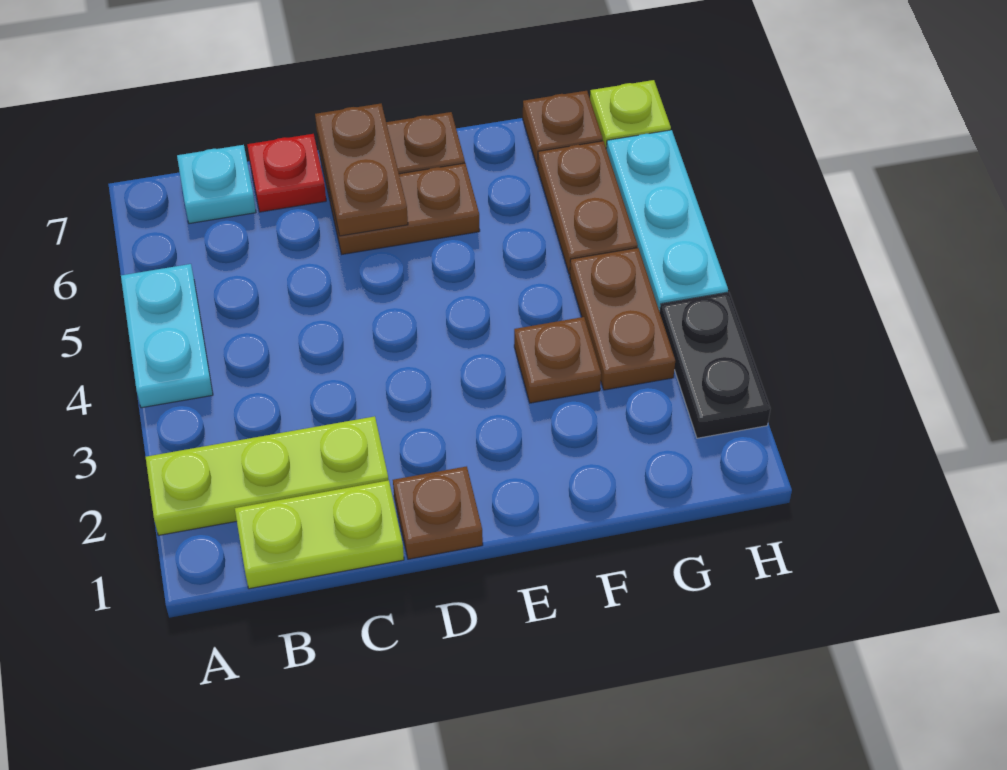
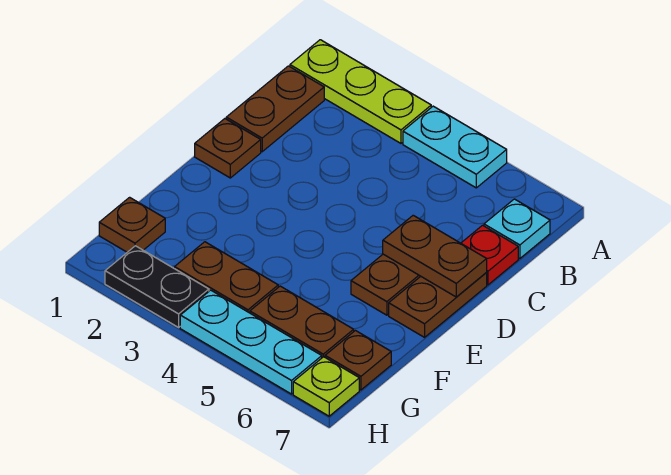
lime 1x3 plate [146,416,388,535] -> lime 1x3 plate turned to [290,40,431,143]
lime 1x2 plate [235,480,404,589] -> brown 1x2 plate [226,66,324,152]
brown 1x1 plate [514,317,601,403] -> brown 1x1 plate moved to [99,197,165,252]

